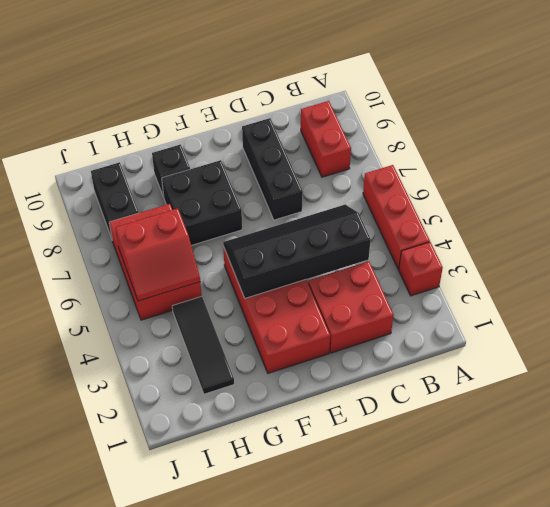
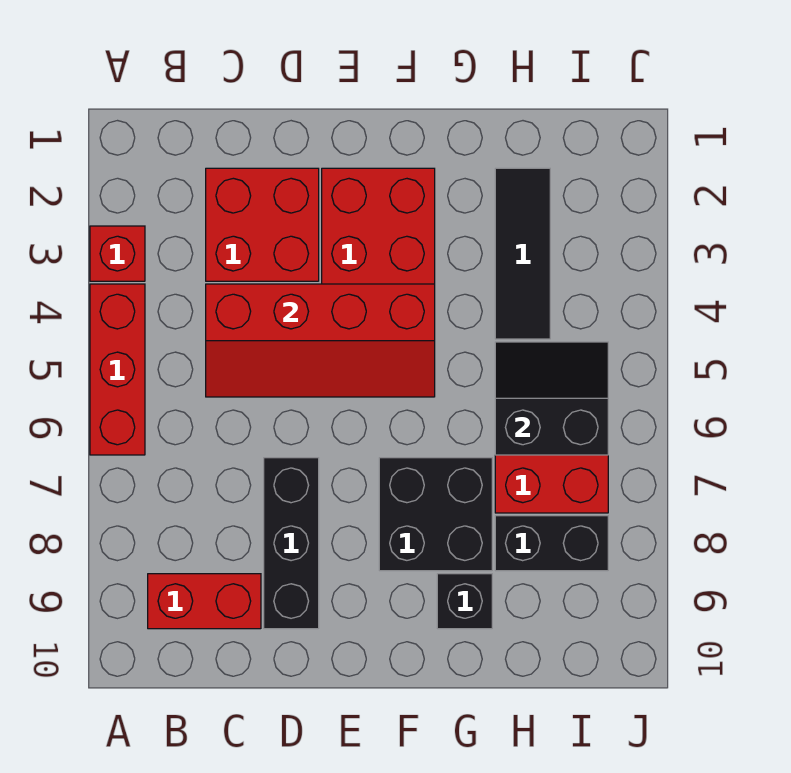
red 1x2 brick [301,101,351,177] -> red 1x2 brick turned to [148,574,261,629]
black 2x4 slope [223,204,371,298] -> red 2x4 slope [206,284,435,397]
red 2x2 slope [115,208,200,301] -> black 2x2 slope [495,342,608,455]
black 1x2 brick [91,162,139,239] -> black 1x2 brick turned to [495,516,608,571]

